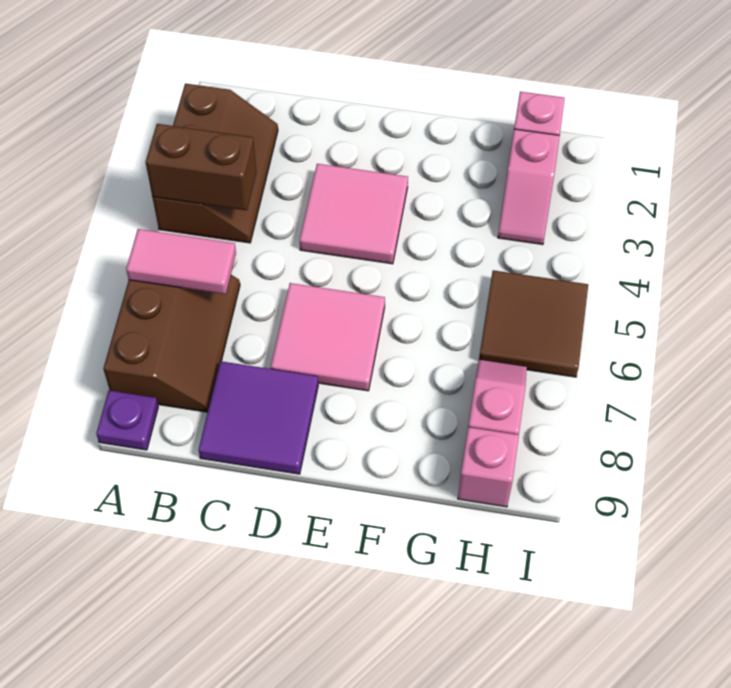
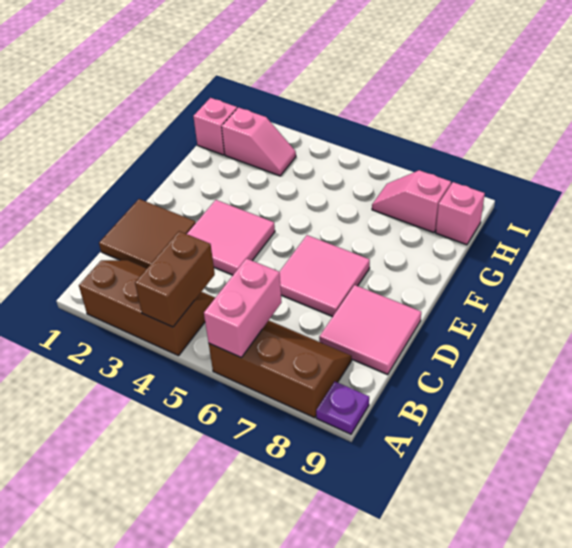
pink 1x2 tile [126,229,236,294] -> pink 1x2 brick [204,258,282,357]
purple 2x2 tile [198,361,318,474] -> pink 2x2 tile [319,285,421,374]
brown 2x2 tile [479,270,588,377] -> brown 2x2 tile moved to [99,199,196,268]

